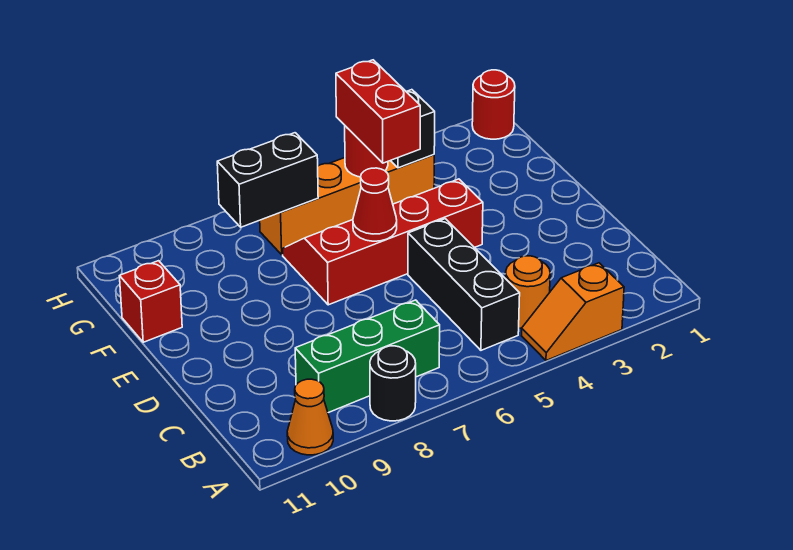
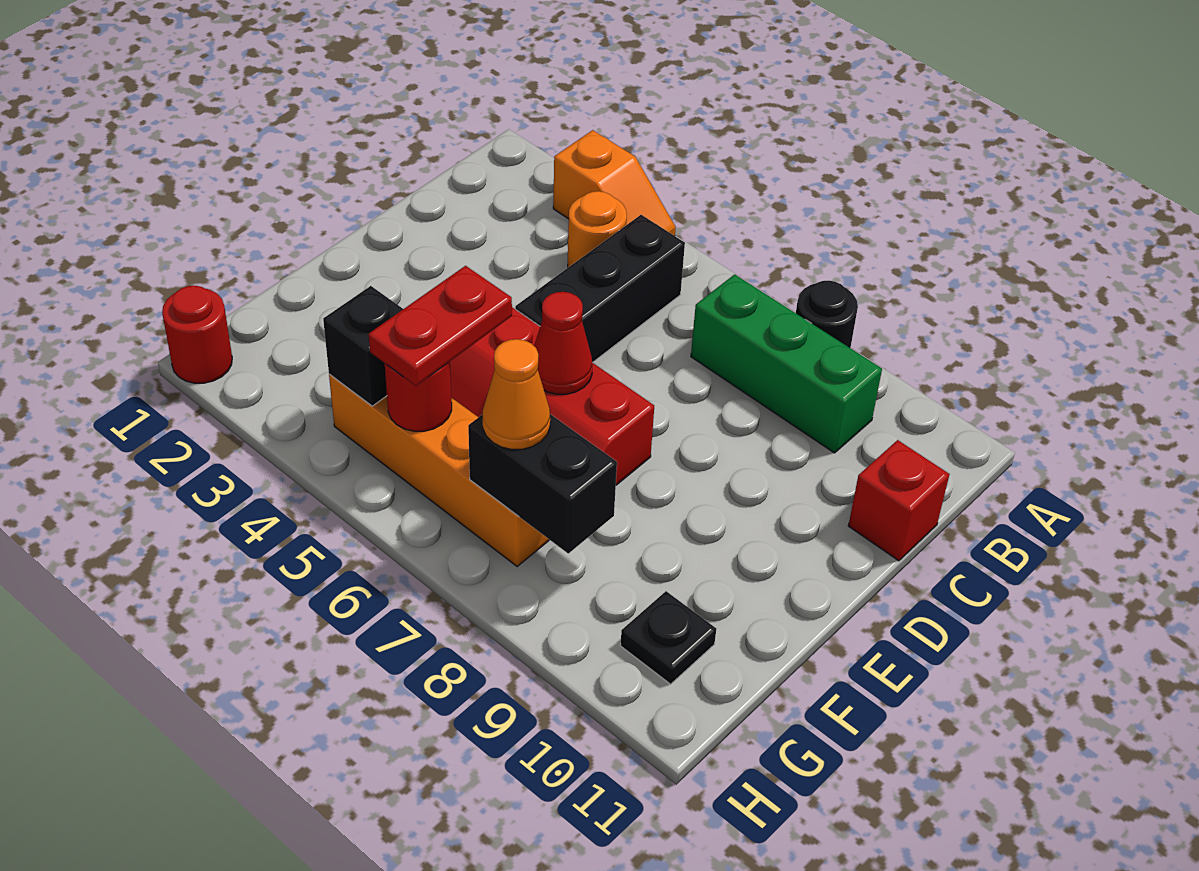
orange 1x1 cone [287,379,333,455] -> orange 1x1 cone moved to [483,339,550,450]
red 1x2 brick [336,60,420,163] -> red 1x2 plate [369,266,512,386]
red 1x1 brick [120,261,182,342] -> red 1x1 brick moved to [848,440,949,561]
none -> black 1x1 plate [620,591,716,684]

